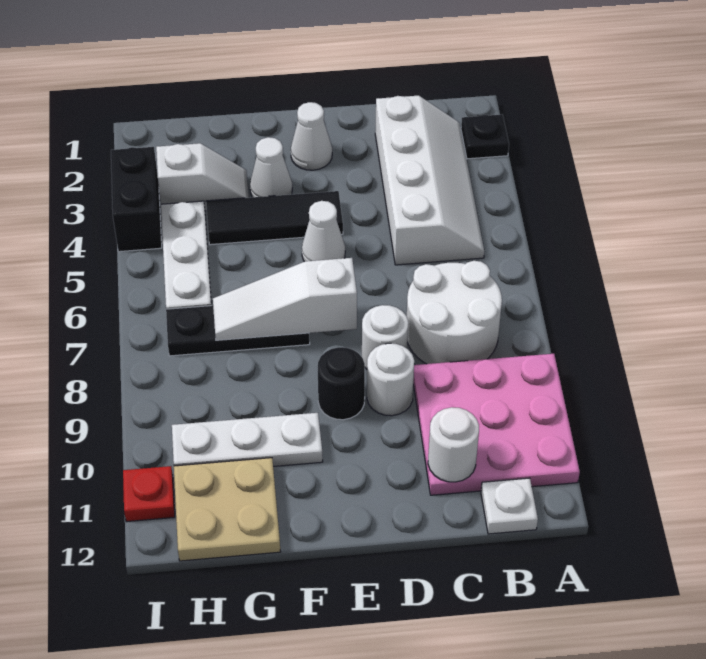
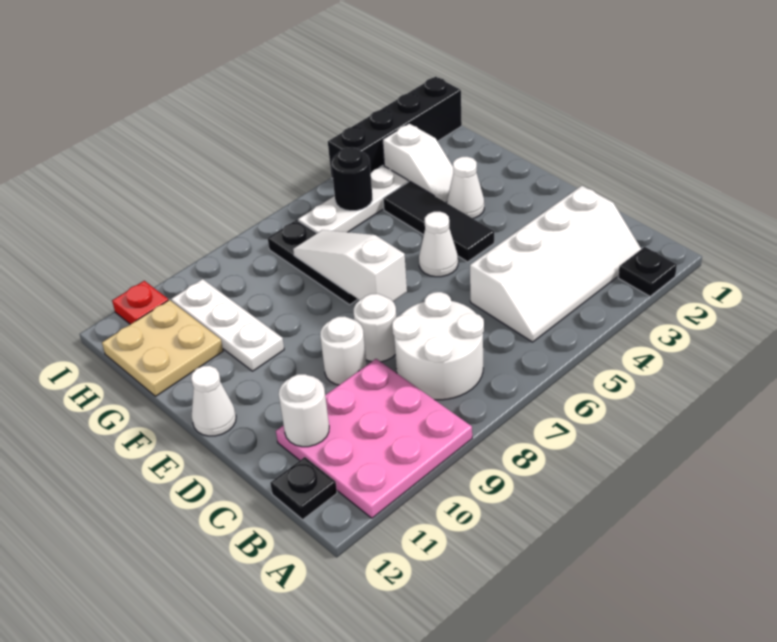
white 1x1 plate [481,478,538,534] -> black 1x1 plate [270,457,337,519]
white 1x1 cone [291,102,332,170] -> white 1x1 cone moved to [191,366,236,436]
black 1x1 round brick [318,347,365,420] -> black 1x1 round brick moved to [331,147,372,211]
black 1x2 brick [111,147,162,252] -> black 1x4 brick [328,77,462,179]

